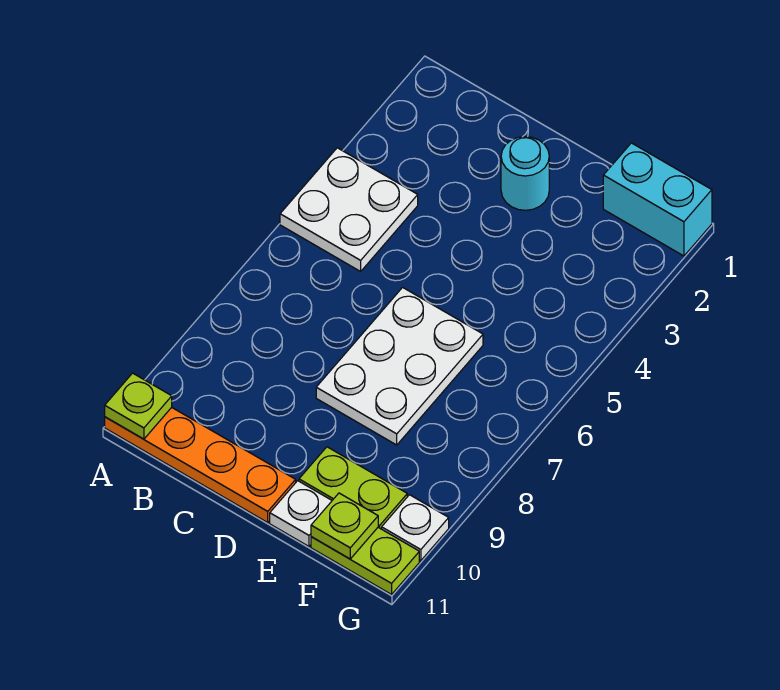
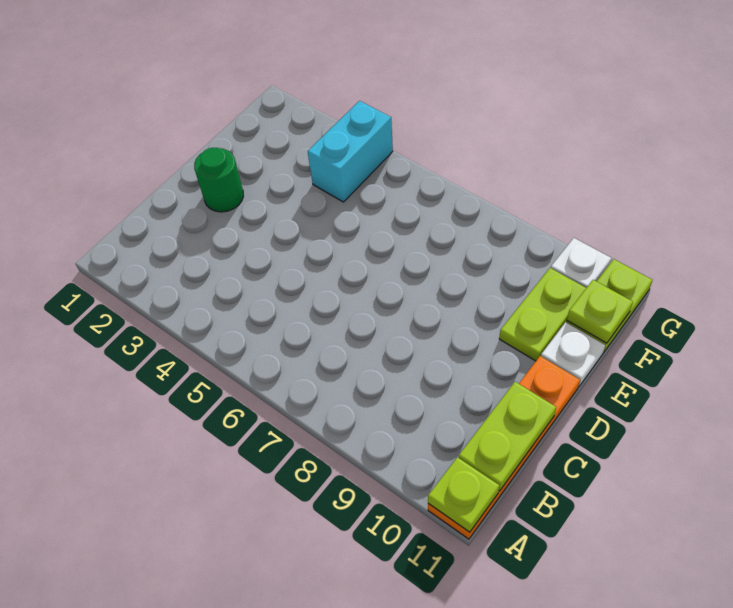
white 2x2 plate [280,148,418,271] -> none
none -> lime 1x2 plate [459,382,556,491]
cyan 1x1 round brick [501,137,549,210] -> green 1x1 round brick [194,148,243,212]
white 2x3 plate [316,287,483,445] -> none
cyan 1x2 brick [603,143,712,256] -> cyan 1x2 brick moved to [308,101,393,202]

